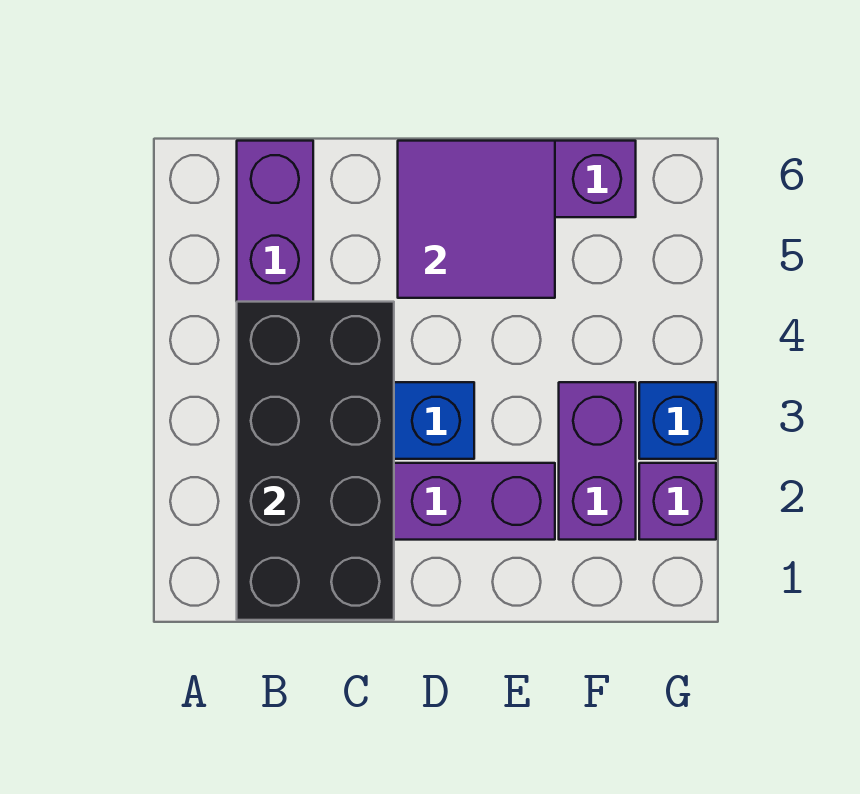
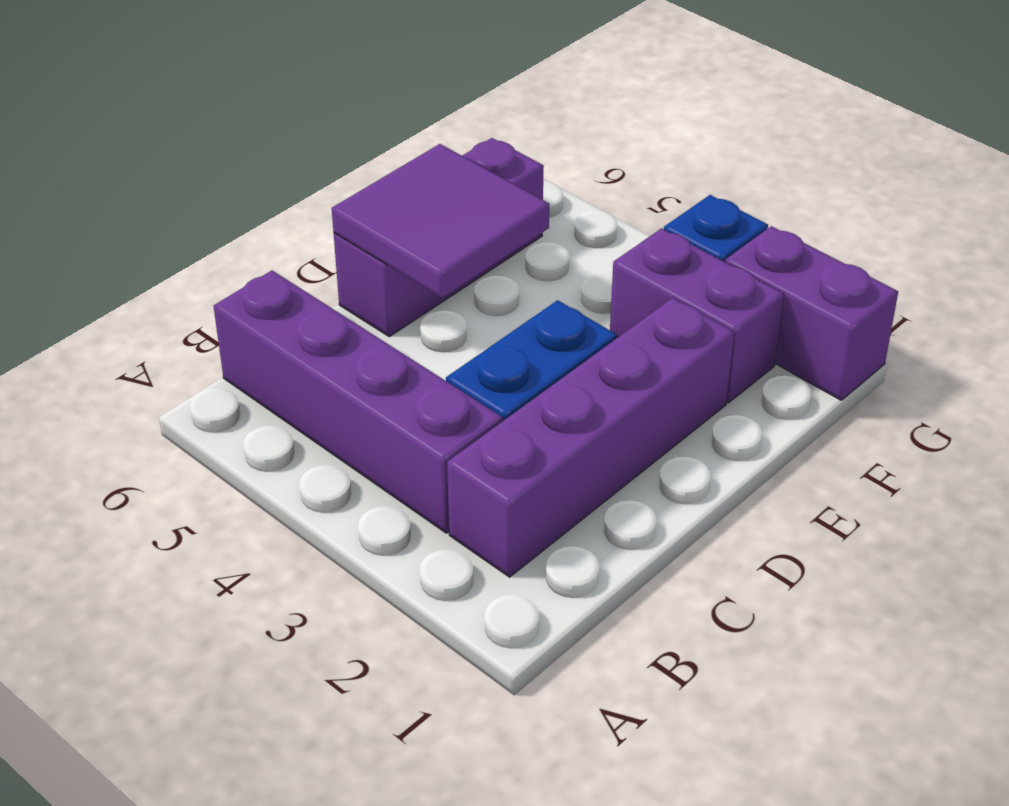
black 2x4 brick [237,302,394,620] -> none
purple 1x1 brick [639,463,716,540] -> purple 1x2 brick [725,226,898,400]

